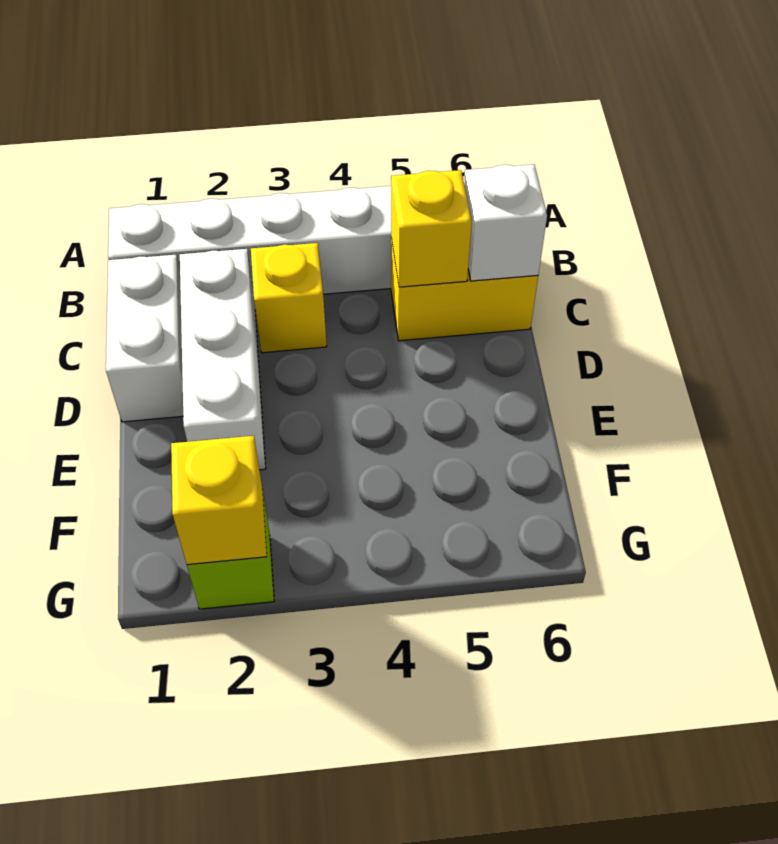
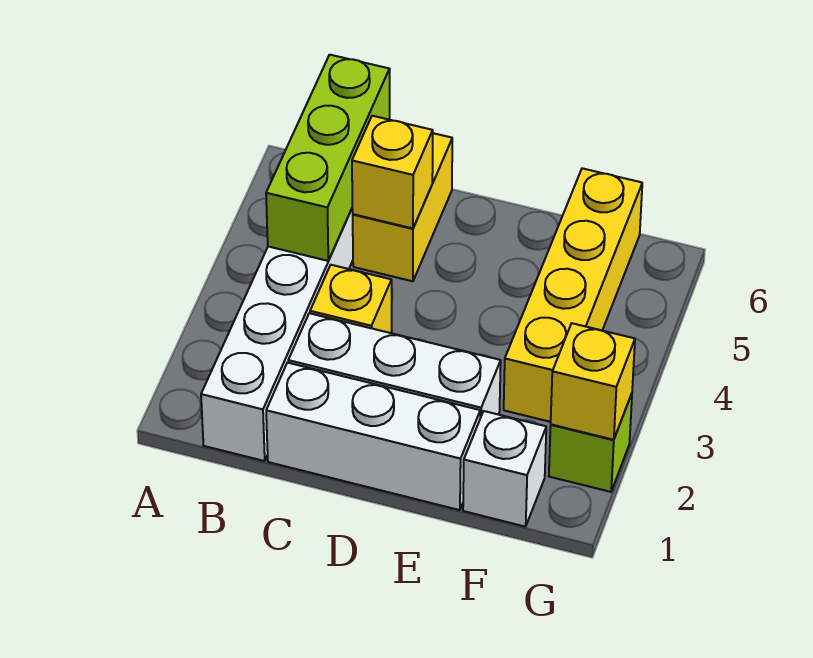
none -> lime 1x3 brick [266,55,390,261]
white 1x2 brick [106,255,183,422] -> white 1x3 brick [266,363,480,510]
white 1x1 brick [464,164,547,281] -> white 1x1 brick moved to [463,411,546,527]
none -> yellow 1x4 brick [504,168,642,422]

